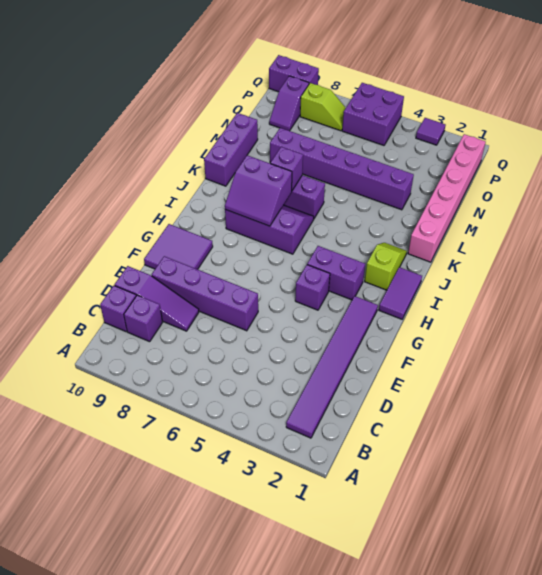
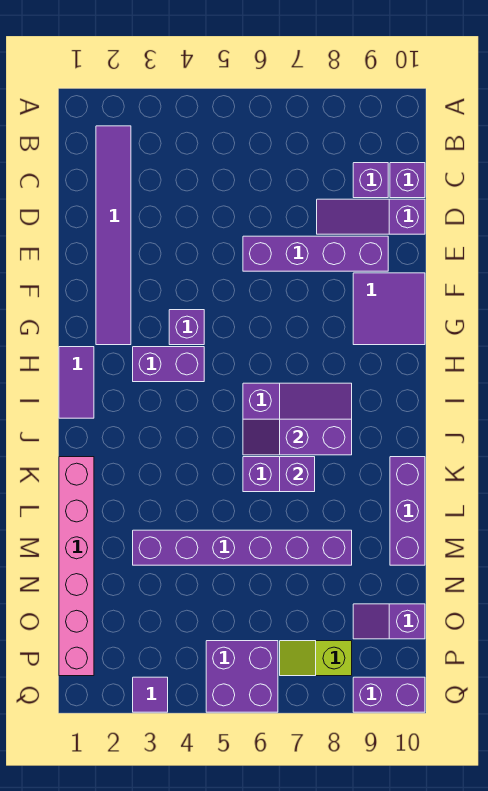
lime 1x2 slope [365,243,407,290] -> none
purple 1x2 slope [269,76,309,131] -> purple 1x2 slope turned to [353,604,425,639]

